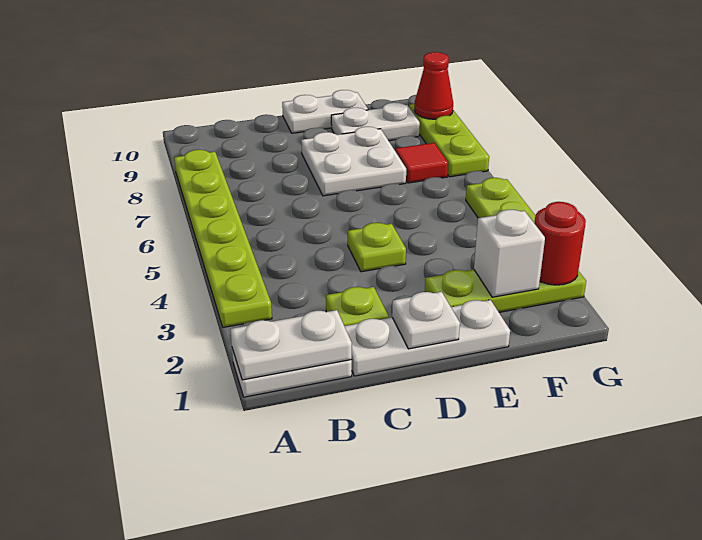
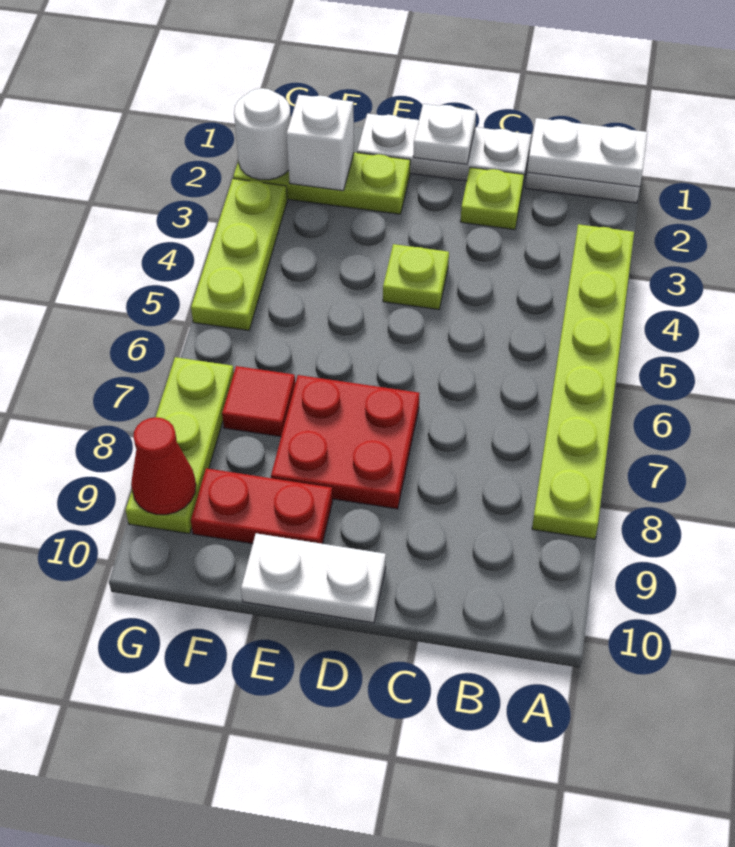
white 2x2 plate [301,127,406,196] -> red 2x2 plate [271,375,420,509]
white 1x2 plate [331,102,420,141] -> red 1x2 plate [191,468,333,544]
red 1x1 round brick [534,202,586,285] -> white 1x1 round brick [234,88,291,180]

